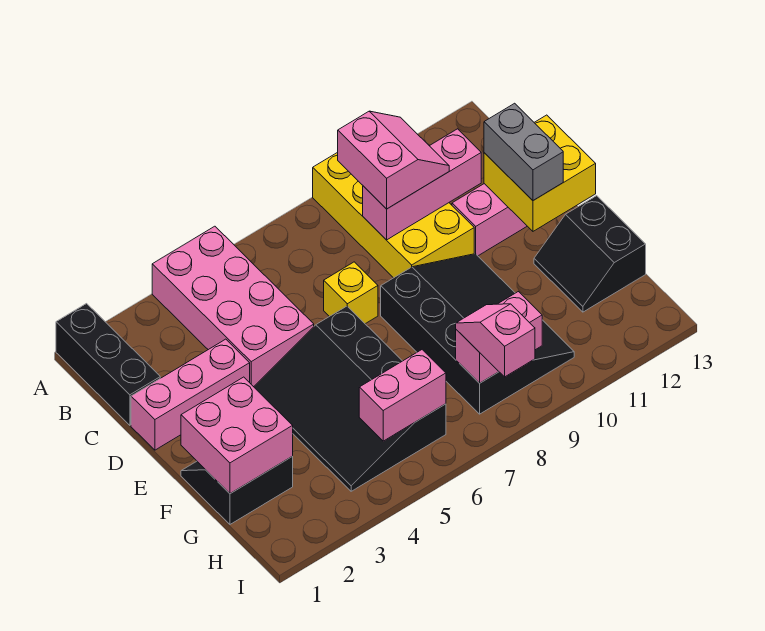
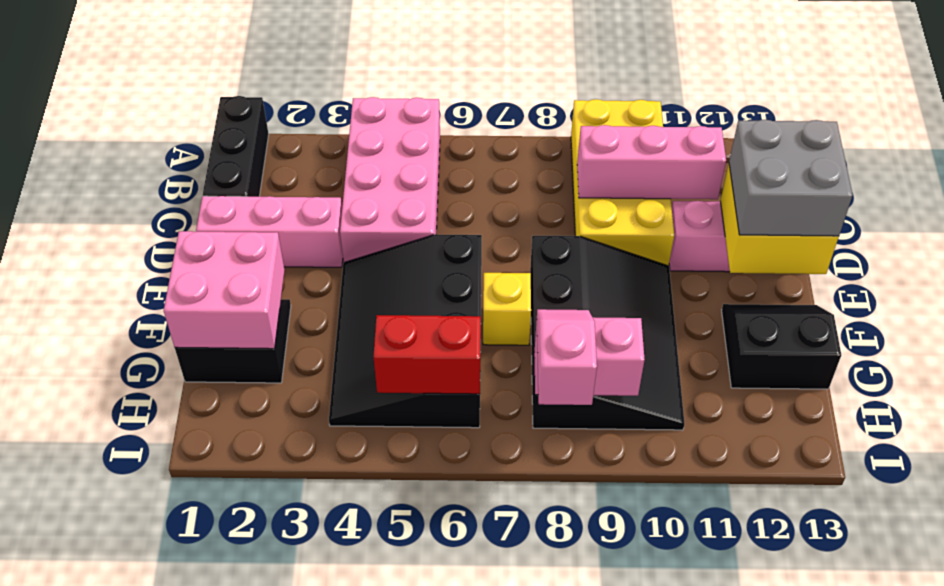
pink 2x2 slope [338,111,449,209] -> none
yellow 1x1 brick [324,262,378,324] -> yellow 1x1 brick moved to [483,273,531,345]
grey 1x2 brick [484,103,563,201] -> grey 2x2 brick [729,120,853,236]
black 2x2 slope [534,196,646,312] -> black 2x2 slope turned to [722,304,841,389]
pink 1x2 brick [359,350,446,441] -> red 1x2 brick [373,315,481,394]

